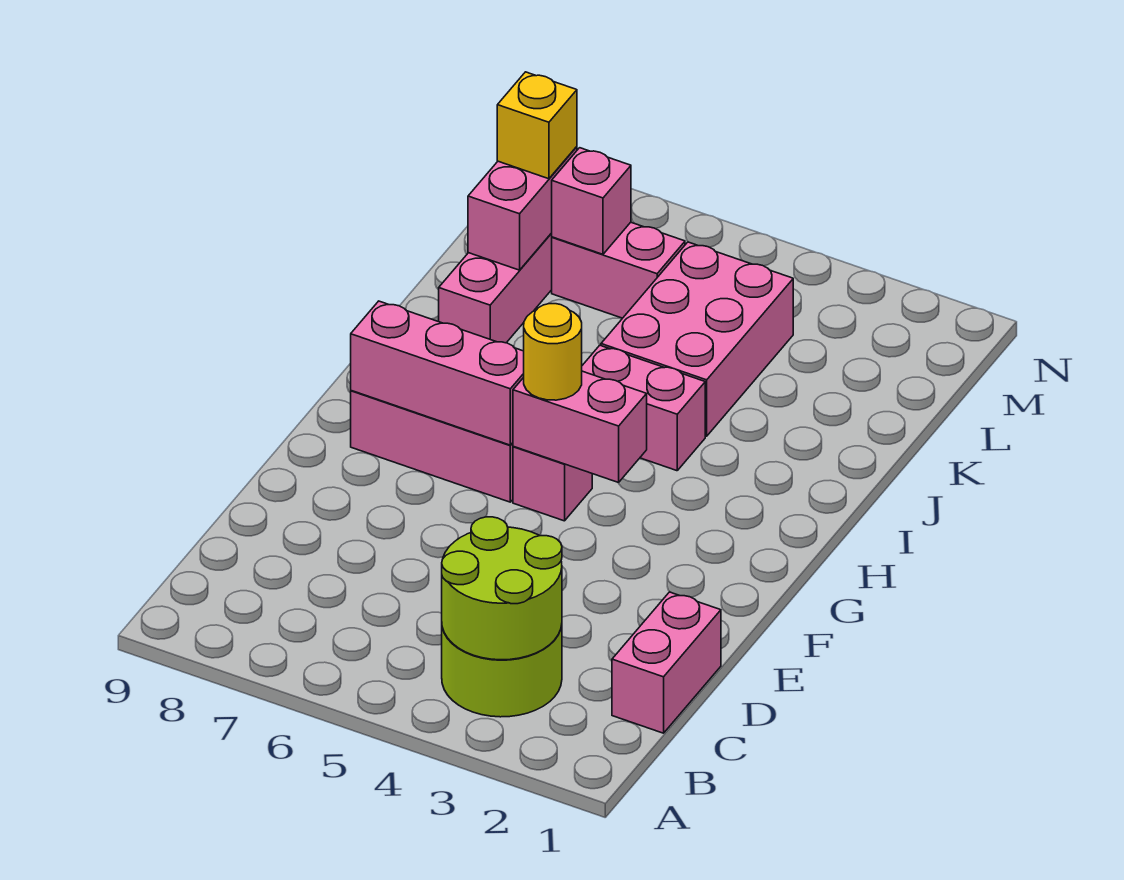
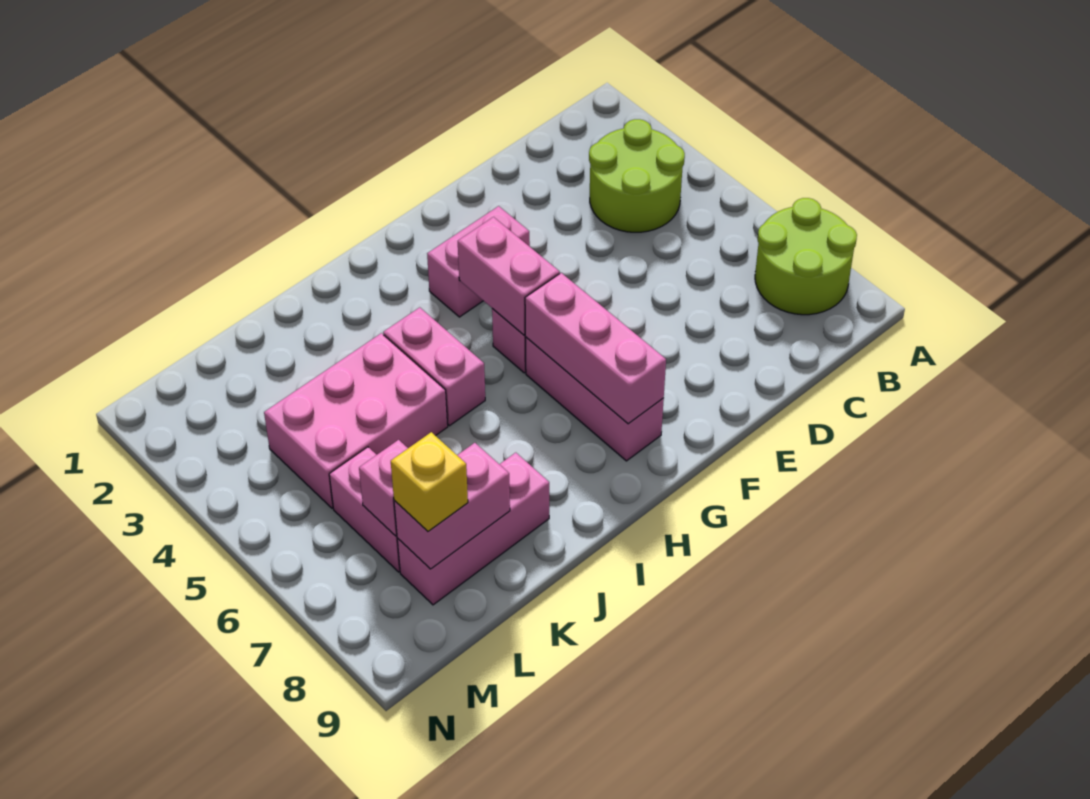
lime 2x2 round brick [442,517,562,660] -> lime 2x2 round brick moved to [755,198,857,315]
pink 1x2 brick [612,592,721,733] -> pink 1x2 brick moved to [427,206,530,317]
yellow 1x1 round brick [524,304,582,400] -> none

